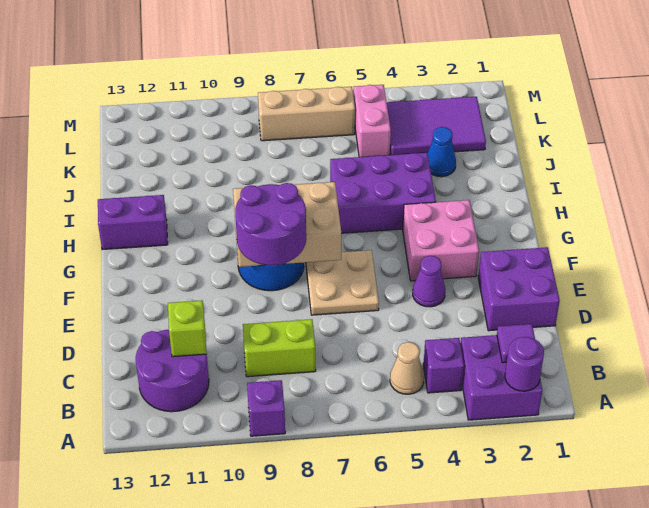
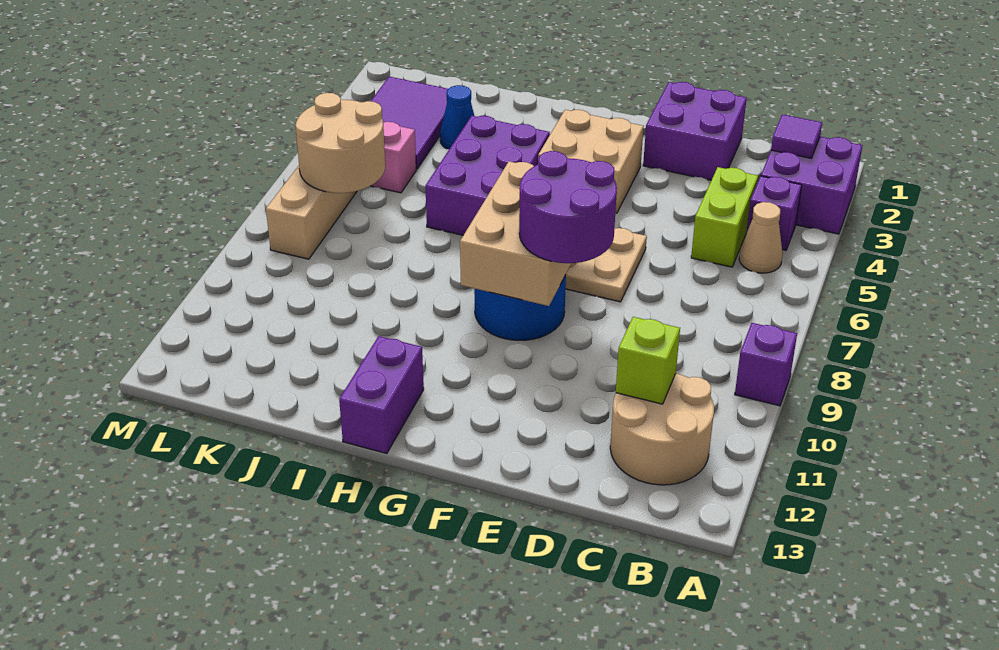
purple 1x1 round brick [505,337,544,391] -> none
purple 2x2 round brick [136,330,209,412] -> tan 2x2 round brick [610,373,714,485]
lime 1x2 brick [243,319,316,377] -> lime 1x2 brick moved to [691,167,758,267]
purple 1x1 cone [413,256,445,307] -> none
pink 2x2 brick [403,200,479,281] -> tan 2x2 brick [538,110,644,213]
none -> tan 2x2 round brick [295,93,385,193]

